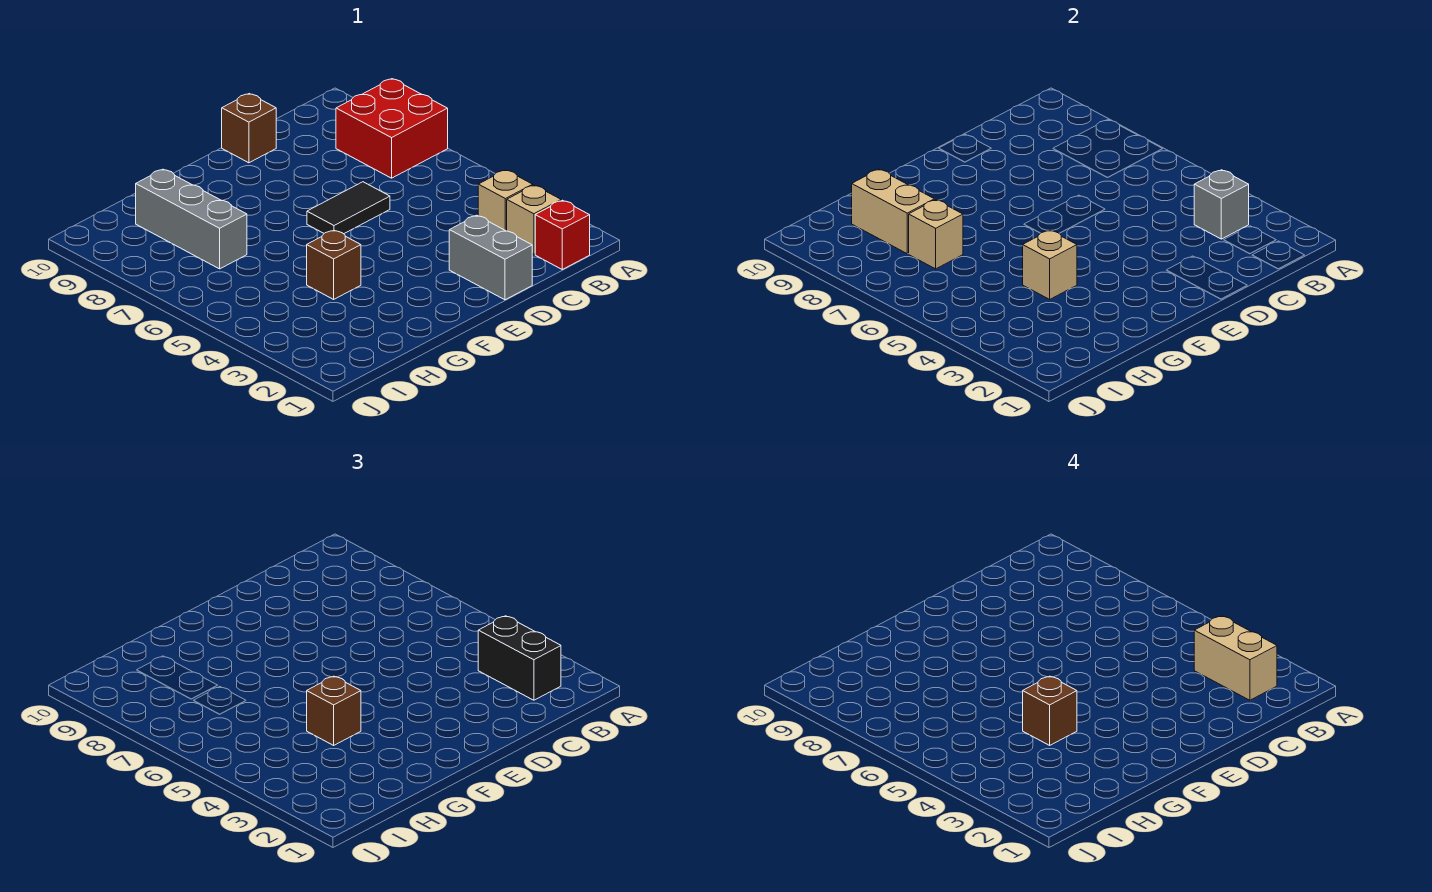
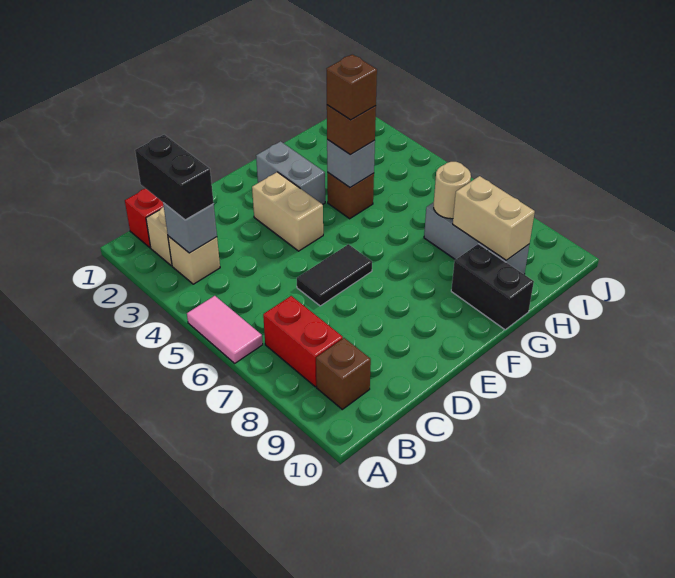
none -> pink 1x2 tile [187,296,263,363]
red 2x2 brick [336,79,448,178] -> red 1x2 brick [263,296,343,387]
tan 1x2 brick [1194,616,1277,700] -> tan 1x2 brick moved to [252,172,323,251]
grey 1x2 brick [449,215,532,300] -> grey 1x2 brick moved to [256,141,325,204]
brown 1x1 brick [222,94,276,163] -> brown 1x1 brick moved to [316,338,371,409]
tan 1x1 brick [1023,230,1077,299] -> grey 1x1 brick [327,140,375,187]
none -> black 1x2 brick [451,244,534,330]
tan 1x1 brick [909,200,963,269] -> tan 1x1 round brick [434,162,471,219]

